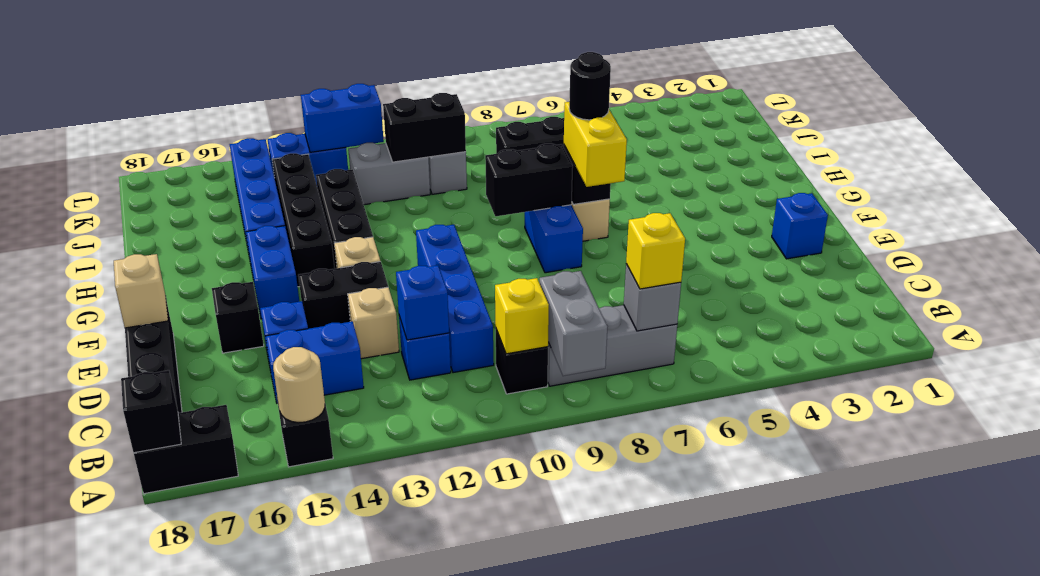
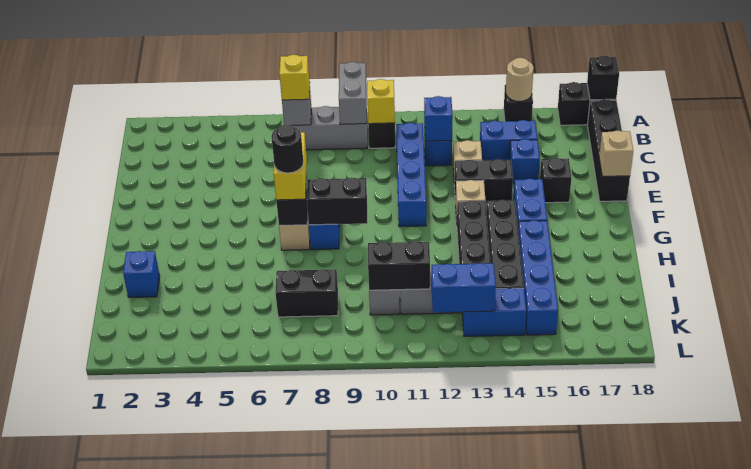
blue 1x1 brick [772,193,828,259] -> blue 1x1 brick moved to [123,251,160,297]

